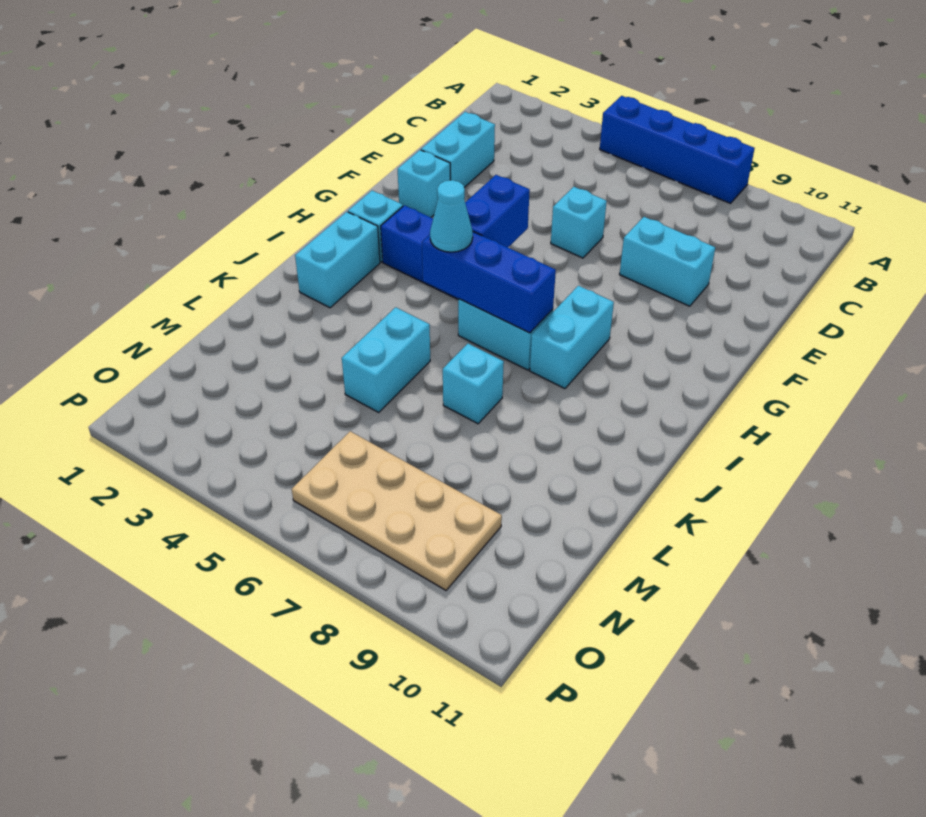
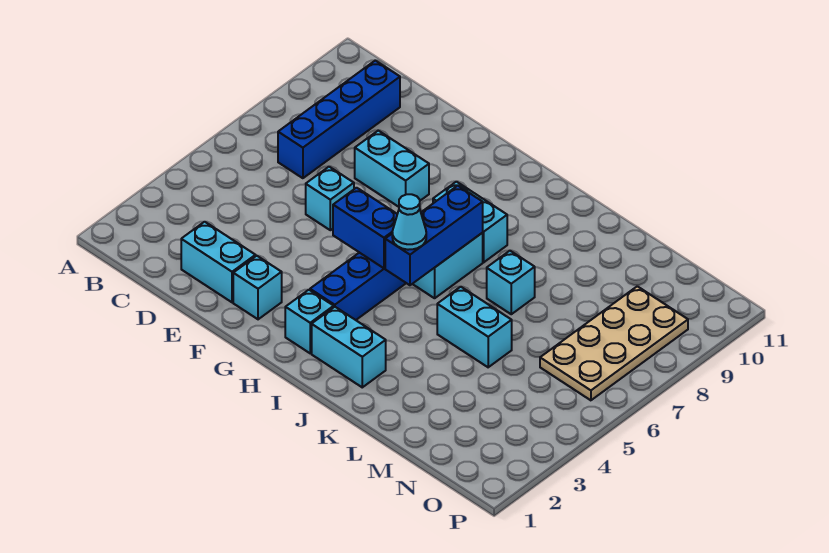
blue 1x4 brick [600,96,755,203] -> blue 1x4 brick moved to [278,60,400,178]
cyan 1x2 brick [620,217,715,306] -> cyan 1x2 brick turned to [355,130,429,207]

